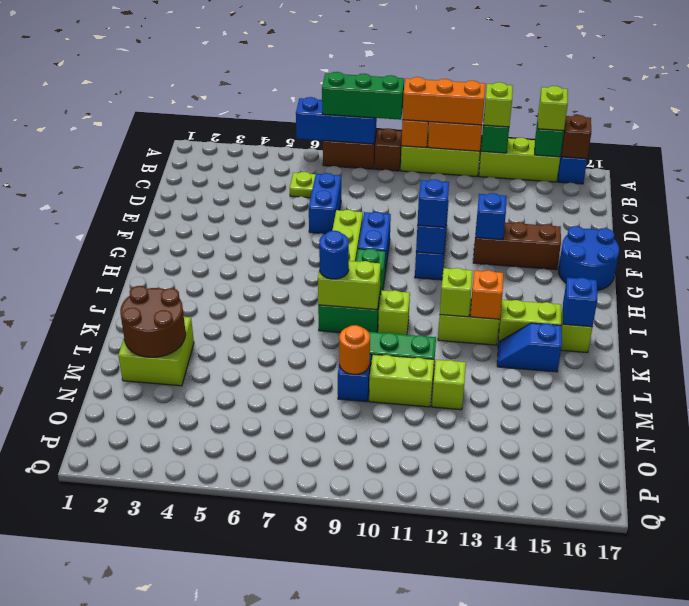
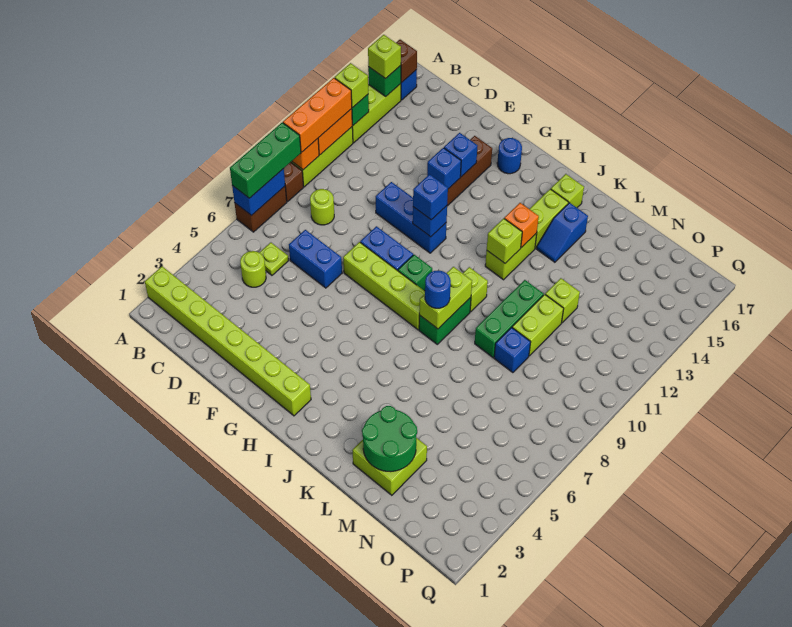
none -> lime 1x8 brick [145,266,311,416]
blue 1x3 brick [296,97,377,144] -> blue 1x2 brick [232,169,285,216]
none -> lime 1x1 round brick [240,251,266,287]
none -> lime 1x1 round brick [310,189,334,225]
blue 2x2 round brick [558,226,619,290] -> blue 1x1 round brick [497,138,522,174]
blue 1x1 brick [563,278,597,327] -> blue 1x1 brick moved to [444,133,477,177]
brown 2x2 round brick [120,286,186,357] -> green 2x2 round brick [362,406,417,471]
orange 1x1 round brick [339,325,370,374] -> none

